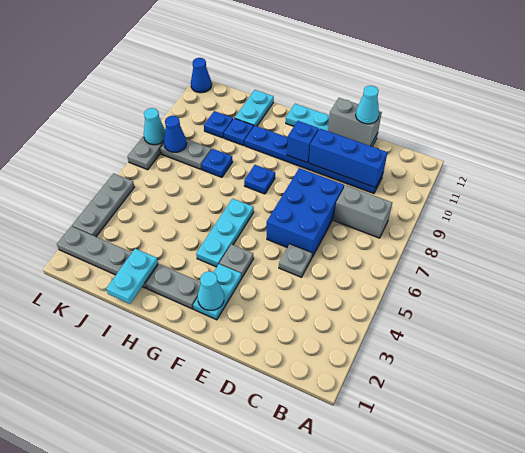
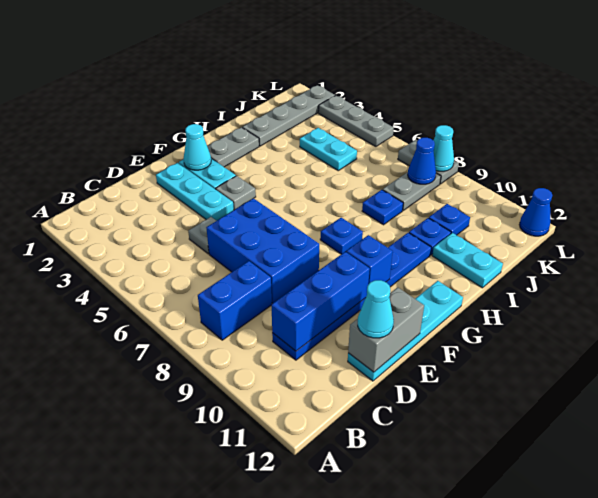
grey 1x2 brick [334,186,392,238] -> blue 1x2 brick [198,261,272,340]
cyan 1x3 plate [196,199,254,267] -> cyan 1x3 plate moved to [156,163,234,221]
cyan 1x2 plate [106,249,158,304] -> cyan 1x2 plate moved to [300,128,357,171]

